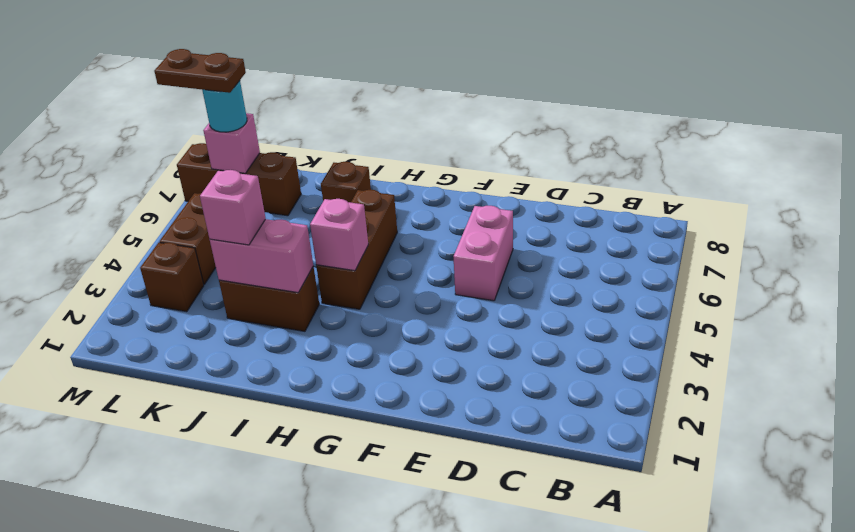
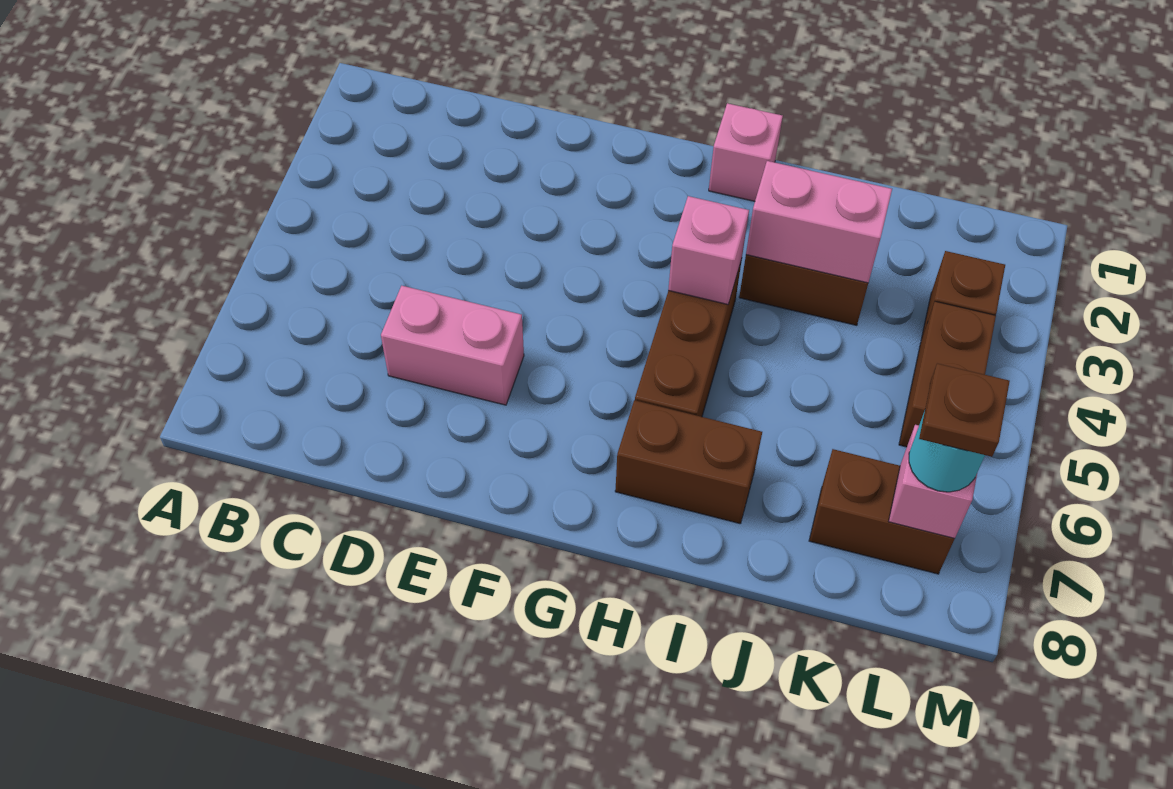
pink 1x2 brick [453,206,513,301] -> pink 1x2 brick turned to [381,286,524,405]
brown 1x1 brick [321,162,371,203] -> brown 1x2 brick [615,400,762,524]
pink 1x1 brick [200,170,266,245] -> pink 1x1 brick moved to [709,103,783,201]
brown 1x3 brick [177,143,301,216] -> brown 1x2 brick [809,449,955,574]
brown 1x2 plate [154,49,246,93] -> brown 1x1 plate [919,363,1010,457]

